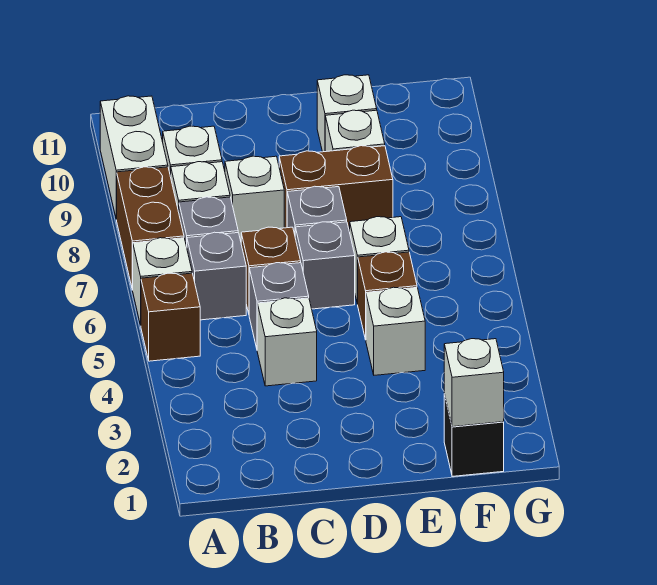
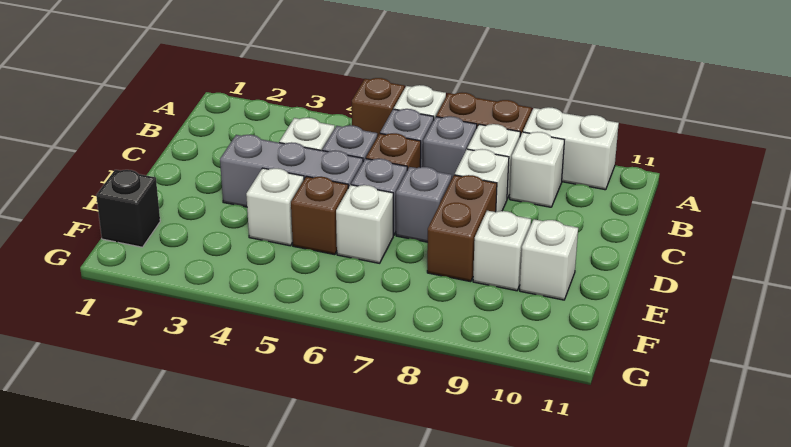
none -> grey 1x3 brick [220,135,363,207]
white 1x1 brick [444,339,504,427] -> none

